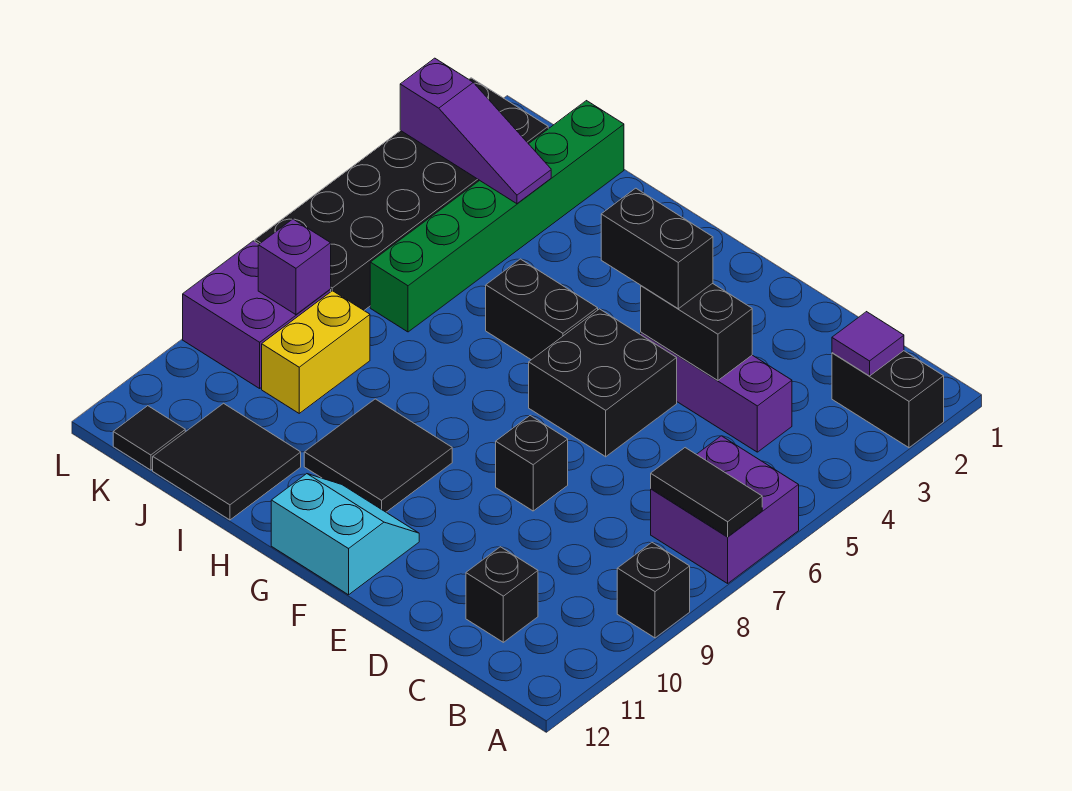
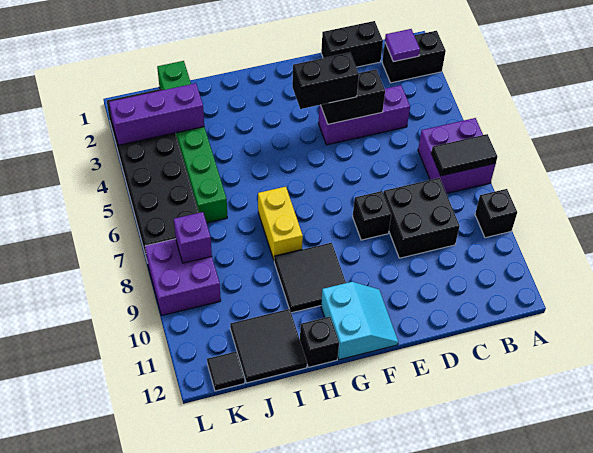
black 1x1 brick [466,547,538,642] -> black 1x1 brick moved to [300,317,339,367]
black 2x2 brick [529,309,677,457] -> black 2x2 brick moved to [383,178,460,258]
cyan 2x2 slope [271,474,419,595] -> cyan 2x2 slope turned to [321,282,398,360]
black 1x2 brick [486,259,598,360] -> black 1x2 brick moved to [321,21,383,67]
purple 1x3 slope [400,58,551,204] -> purple 1x3 brick [109,83,204,145]
yellow 1x2 brick [262,291,370,413] -> yellow 1x2 brick moved to [258,187,303,260]

